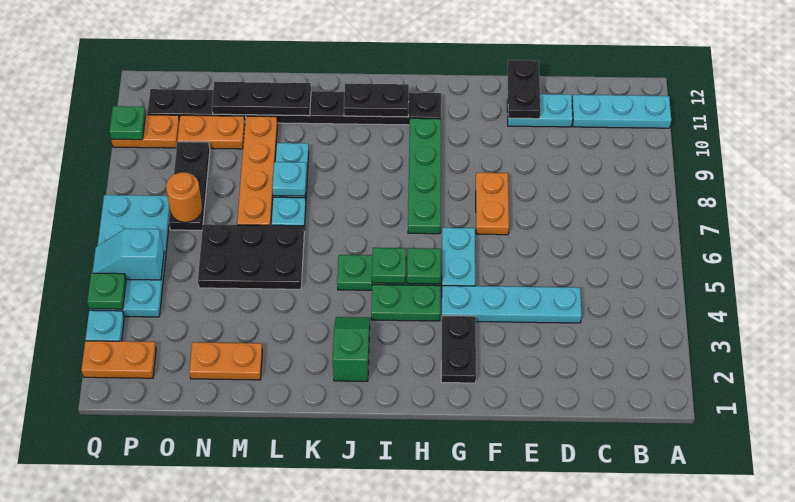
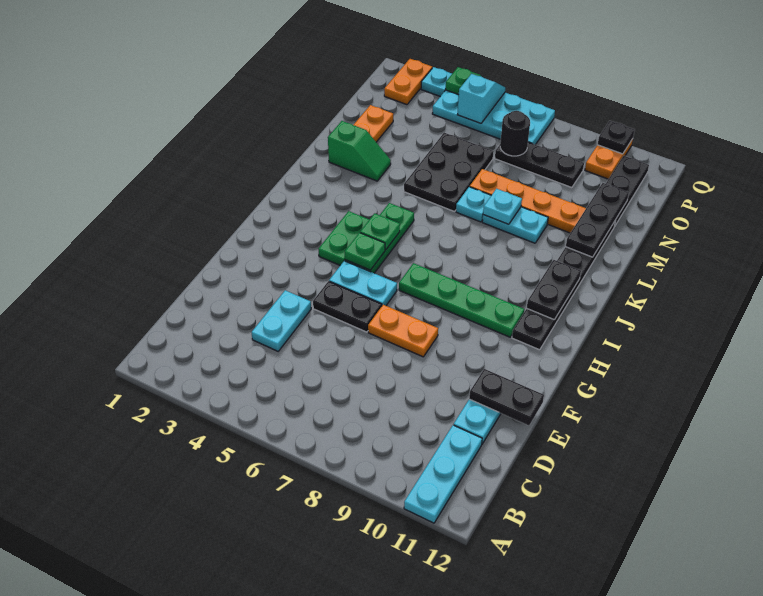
cyan 1x4 plate [442,286,582,323] -> cyan 1x2 plate [251,290,311,351]
black 1x2 plate [441,316,476,383] -> black 1x2 plate moved to [313,281,382,332]
green 1x2 slope [333,317,370,381] -> green 1x2 slope moved to [328,121,391,181]
orange 1x2 plate [177,115,245,149] -> none
orange 1x1 round brick [166,172,203,223] -> black 1x1 round brick [500,111,530,156]
green 1x1 plate [110,106,146,140] -> black 1x1 plate [598,121,635,154]

